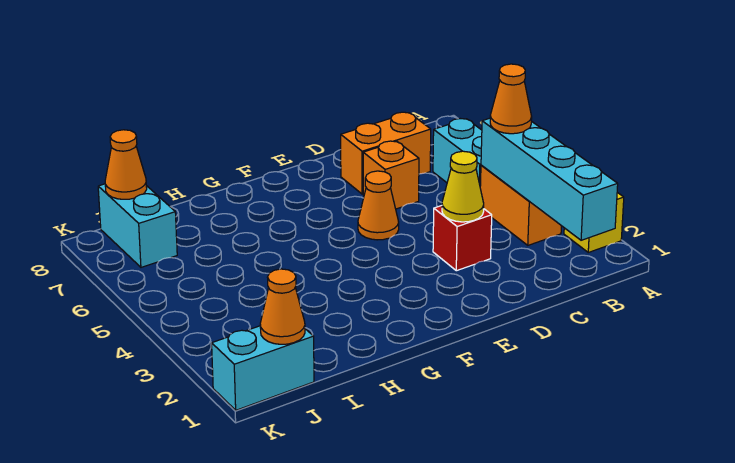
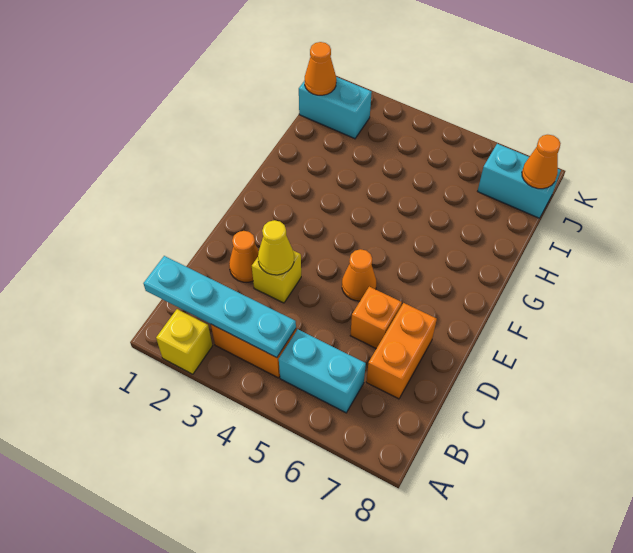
cyan 1x4 brick [481,118,618,240] -> cyan 1x4 plate [144,256,296,358]
orange 1x1 cone [490,64,532,134] -> orange 1x1 cone moved to [229,231,259,282]
red 1x1 brick [433,206,492,271] -> yellow 1x1 brick [252,251,301,303]
cyan 1x2 brick [212,326,314,410] -> cyan 1x2 brick turned to [299,77,372,139]

